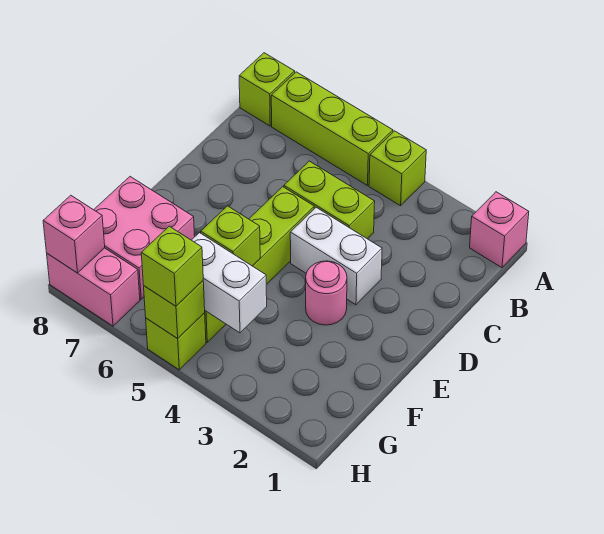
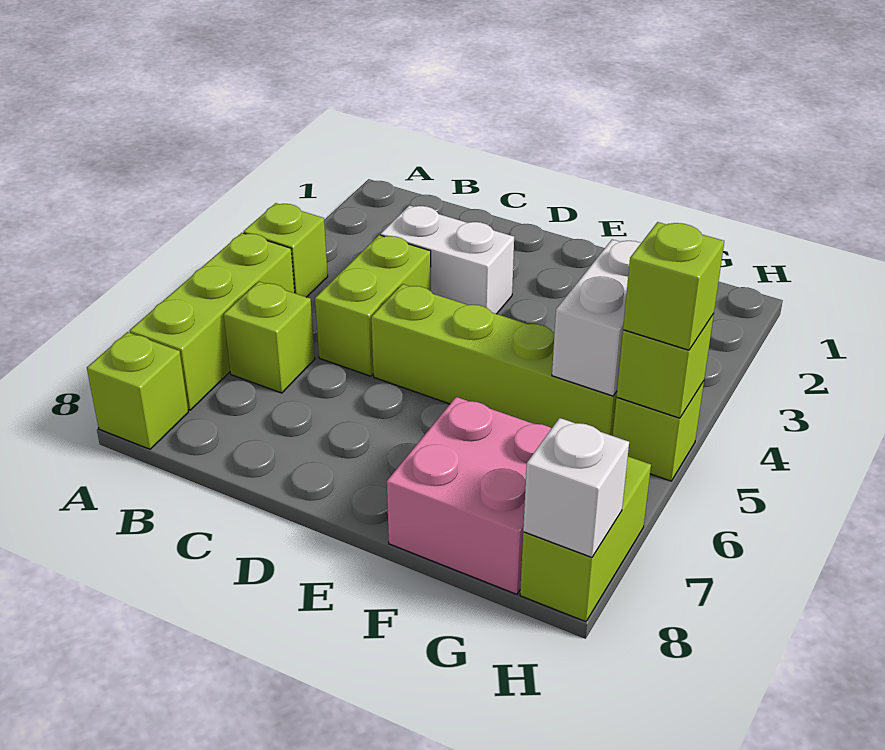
pink 1x1 brick [470,192,529,268] -> none
white 1x2 brick [290,207,382,305] -> white 1x2 brick turned to [381,205,514,314]
pink 1x1 round brick [306,261,347,325] -> none
lime 1x1 brick [201,206,260,266] -> lime 1x1 brick moved to [224,282,315,393]
pink 1x2 brick [47,248,140,326] -> lime 1x2 brick [520,457,651,622]
pink 1x1 brick [43,195,105,273] -> white 1x1 brick [523,418,629,557]

